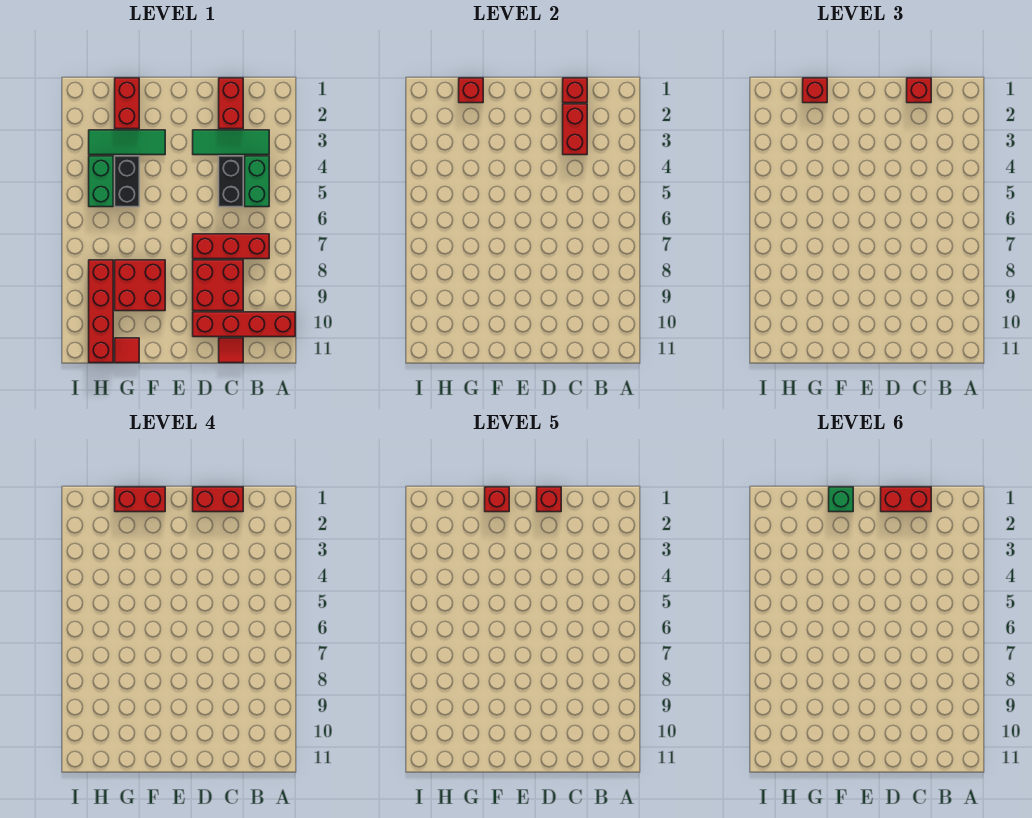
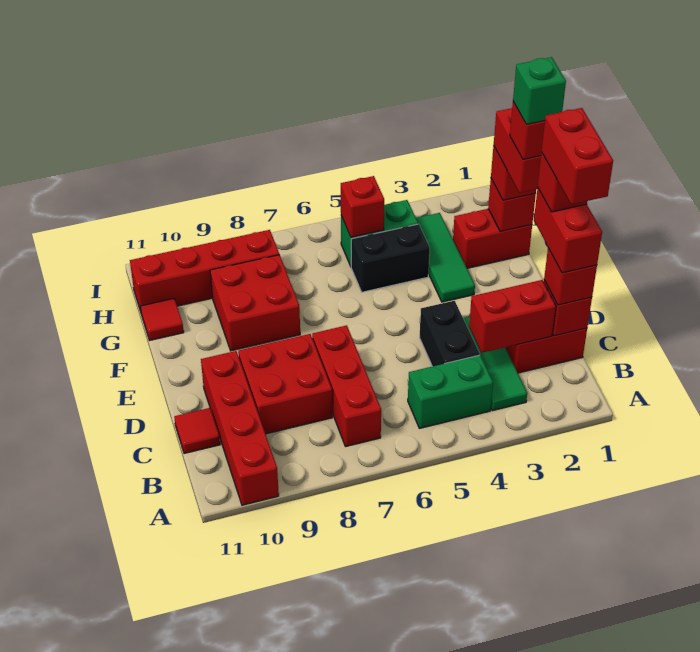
black 1x2 brick [219,156,243,207] -> black 1x2 brick turned to [420,301,480,366]
none -> red 1x1 brick [341,176,384,237]

